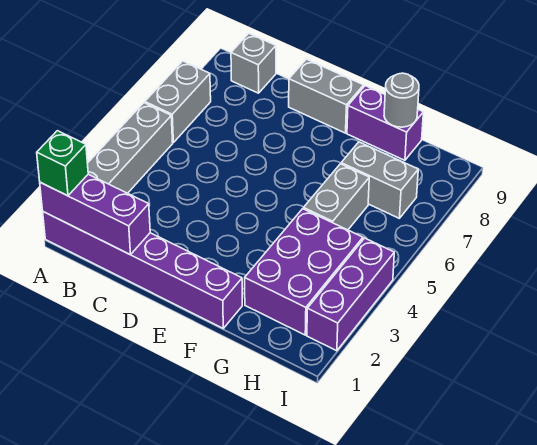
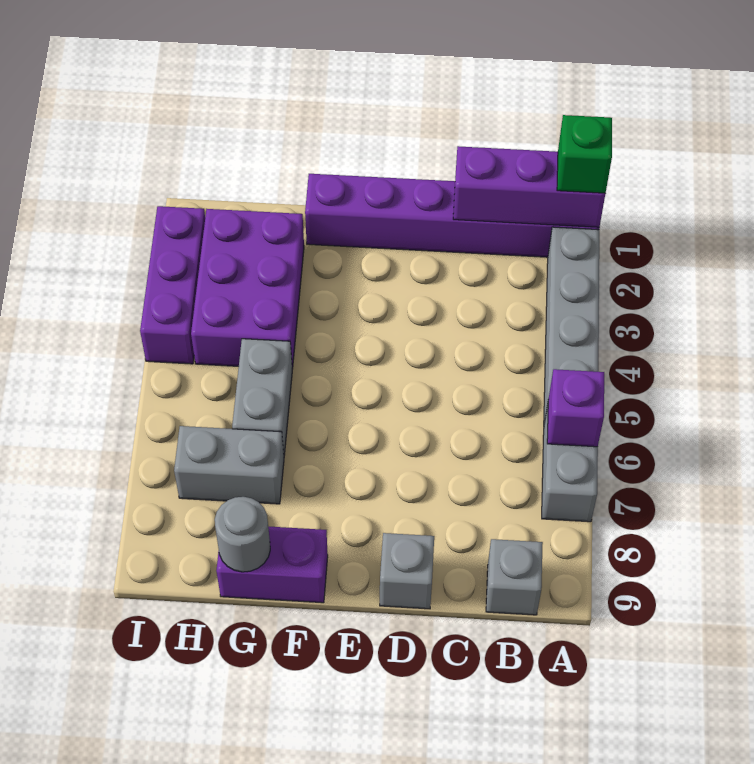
none -> purple 1x1 brick [547,369,604,447]
grey 1x2 brick [289,59,364,133] -> grey 1x1 brick [380,533,434,609]

